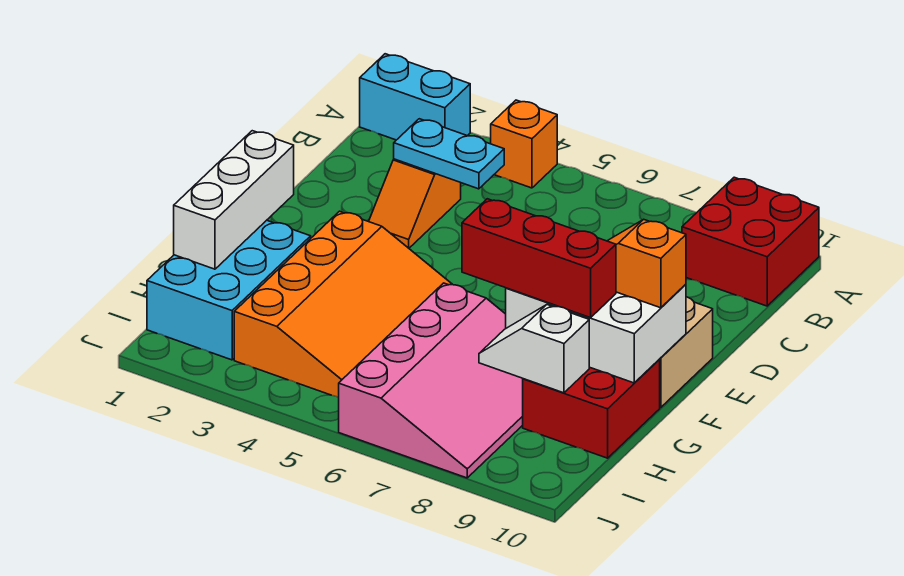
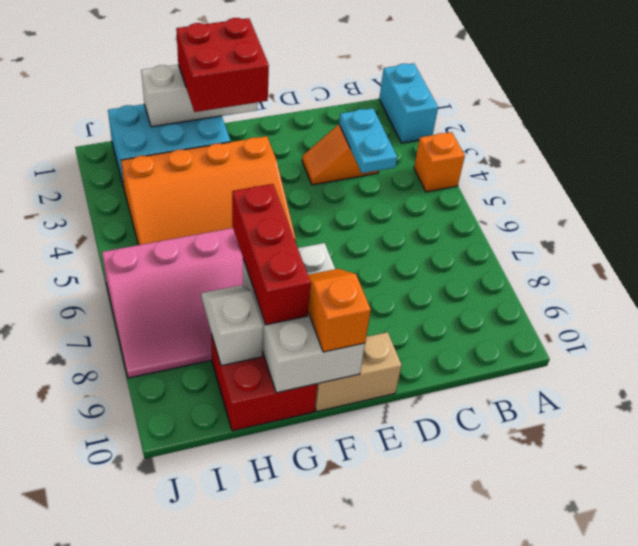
red 2x2 brick [682,177,819,306] -> red 2x2 brick moved to [176,18,269,112]

